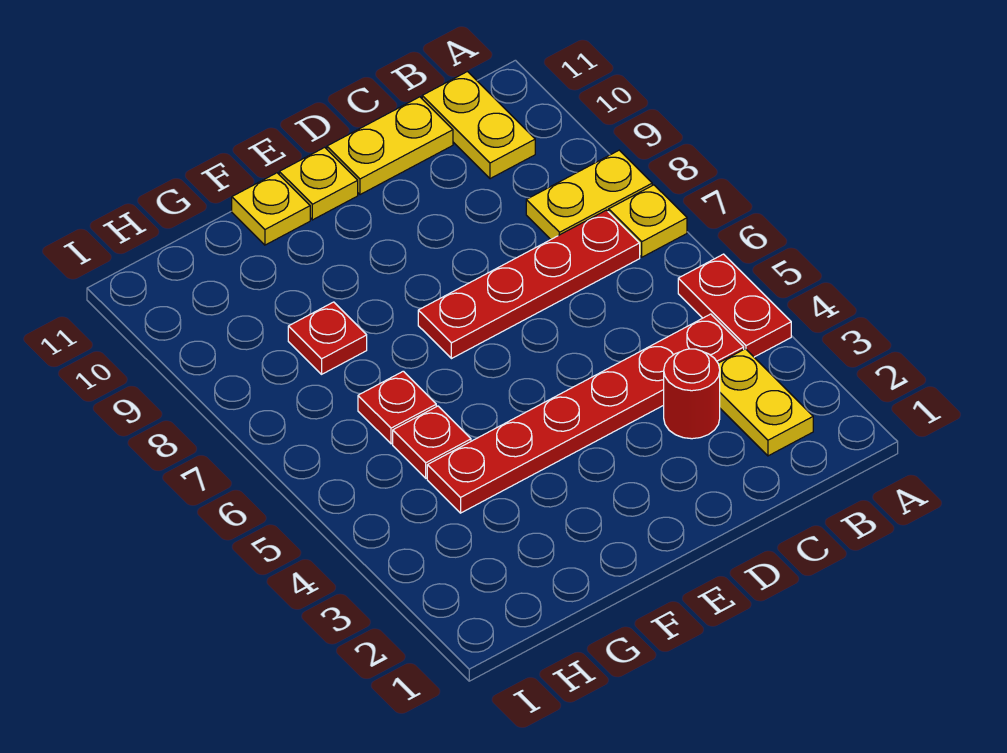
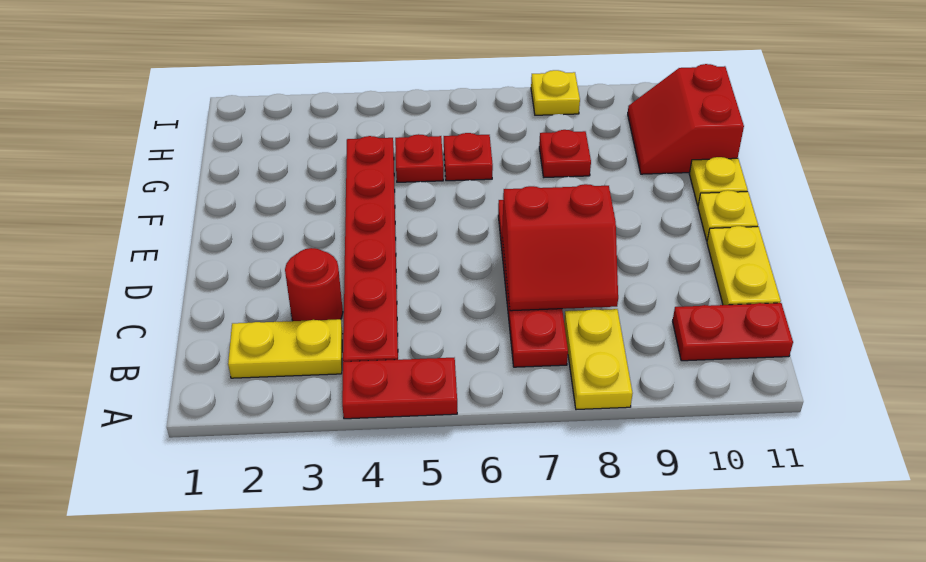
yellow 1x1 plate [609,185,687,257] -> yellow 1x1 plate moved to [531,70,580,115]
yellow 1x2 plate [422,72,535,179] -> red 1x2 plate [673,303,793,361]
none -> red 2x2 slope [502,184,618,311]
none -> red 2x2 slope [628,64,744,174]

